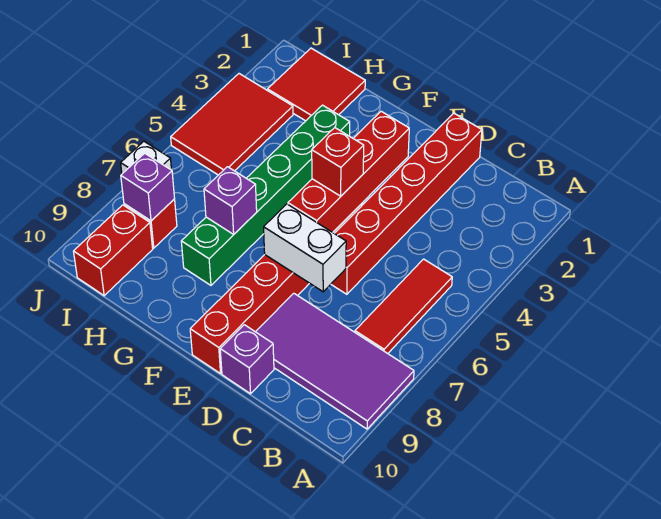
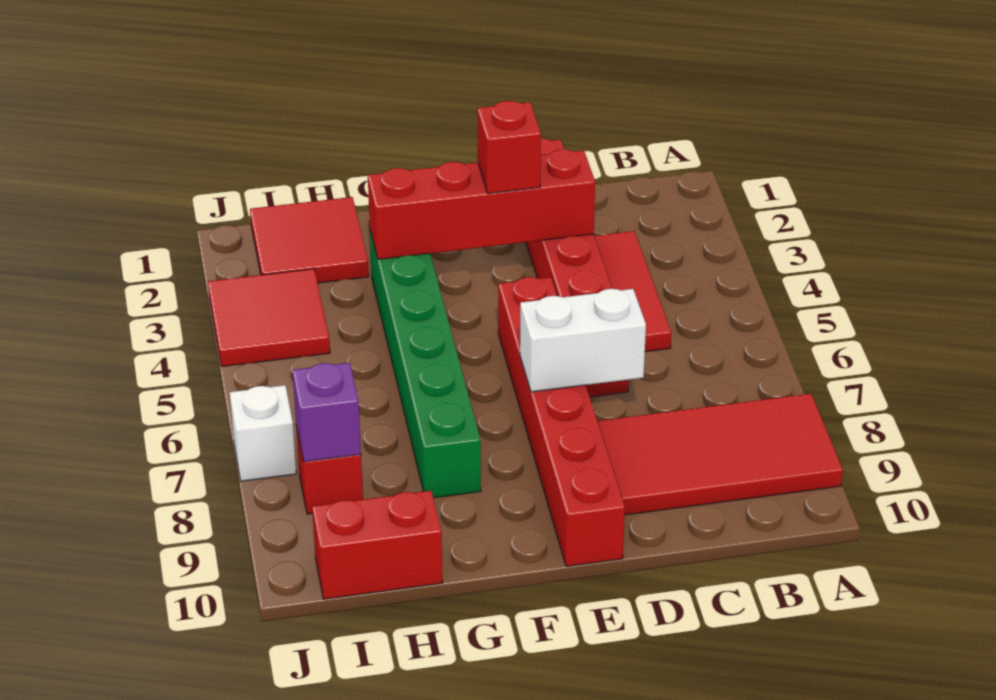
purple 2x4 tile [256,293,414,429] -> red 2x4 tile [598,394,843,515]
red 1x3 tile [355,259,452,353] -> red 1x3 tile moved to [594,231,671,352]
purple 1x1 brick [220,325,274,394] -> none
red 1x4 brick [288,111,409,232] -> red 1x4 brick turned to [368,149,595,259]
red 1x1 brick [312,128,364,196] -> red 1x1 brick moved to [477,101,541,193]
purple 1x1 brick [204,167,257,235] -> none
red 2x3 tile [171,74,293,175] -> red 2x2 tile [208,269,330,367]
red 1x2 brick [73,205,153,296] -> red 1x2 brick turned to [312,491,443,599]

